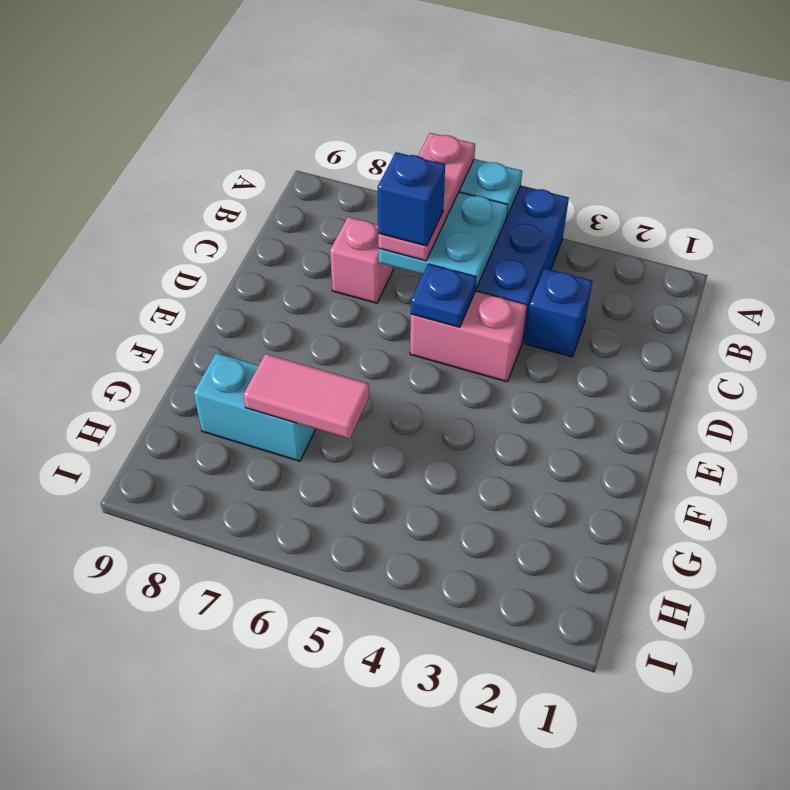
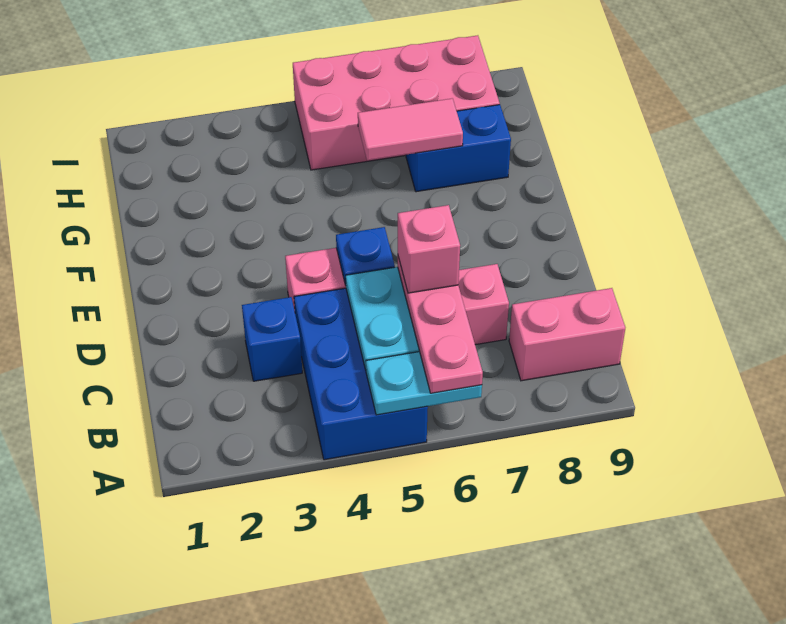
none -> pink 1x2 brick [509,288,625,381]
blue 1x1 brick [378,152,445,246] -> pink 1x1 brick [398,205,460,293]
cyan 1x2 brick [194,353,316,461] -> blue 1x2 brick [406,105,511,192]
none -> pink 2x4 brick [293,35,500,170]

